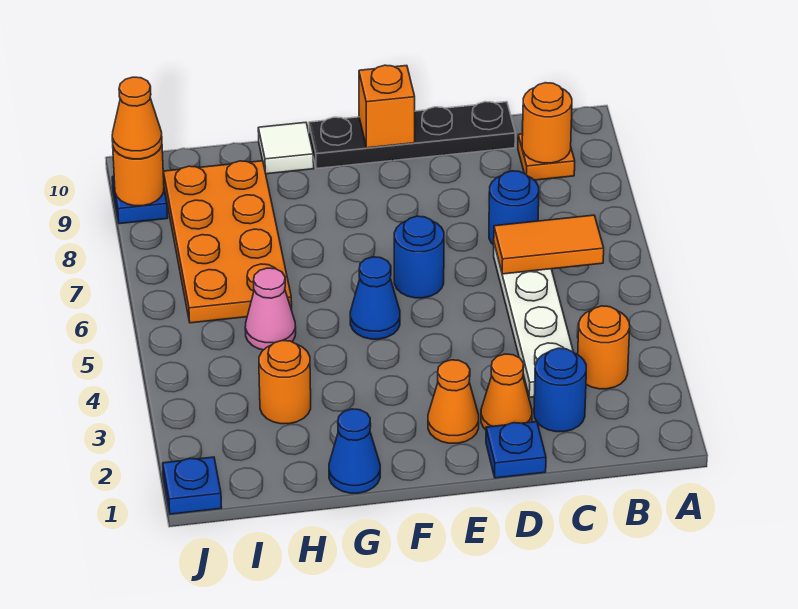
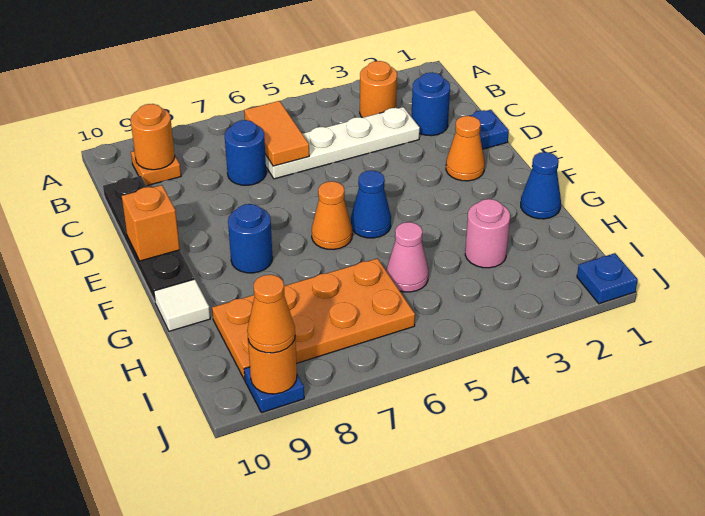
orange 1x1 cone [481,354,532,430] -> orange 1x1 cone moved to [312,181,352,250]
blue 1x1 round brick [394,216,444,298] -> blue 1x1 round brick moved to [228,204,273,273]
orange 1x1 round brick [259,341,311,424] -> pink 1x1 round brick [465,199,510,268]

